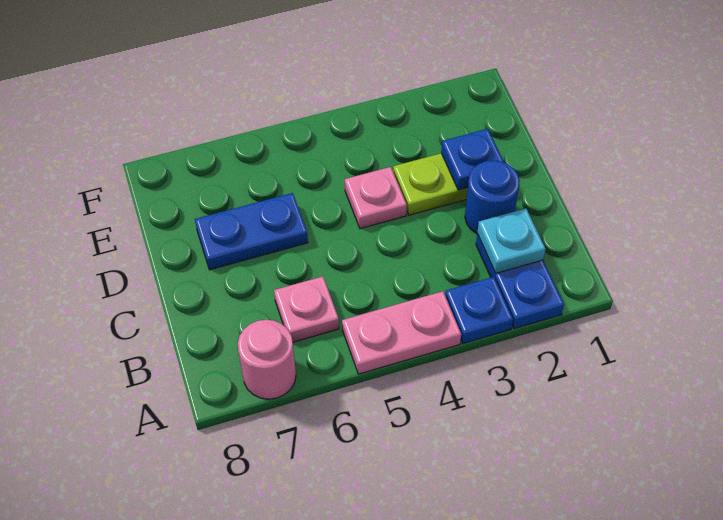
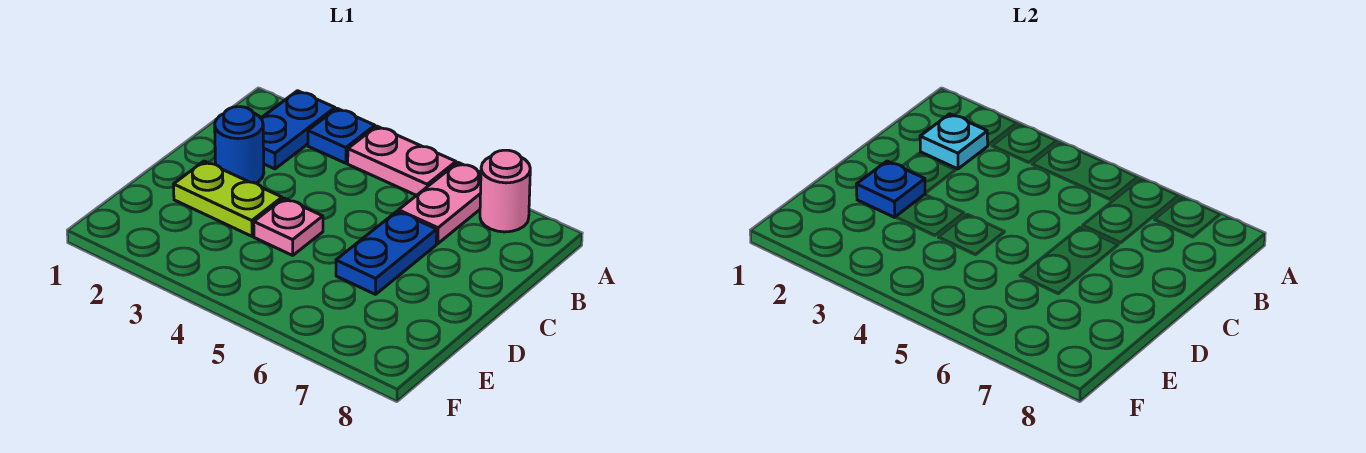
pink 1x1 plate [274,276,339,342] -> pink 1x2 plate [399,163,481,244]
blue 1x2 plate [195,193,308,270] -> blue 1x2 plate turned to [336,211,437,294]

